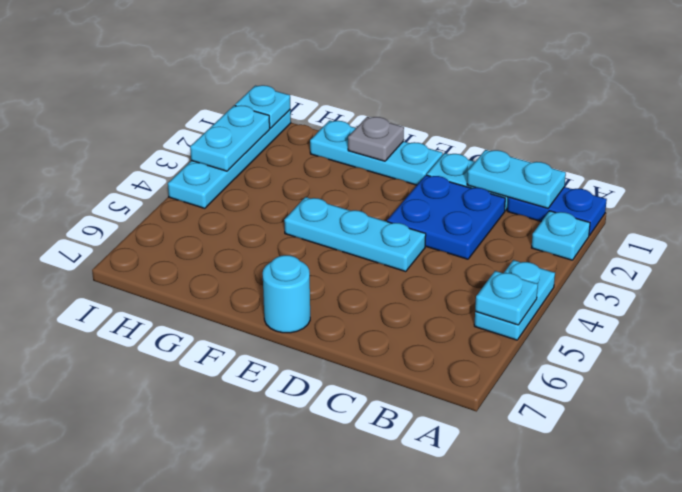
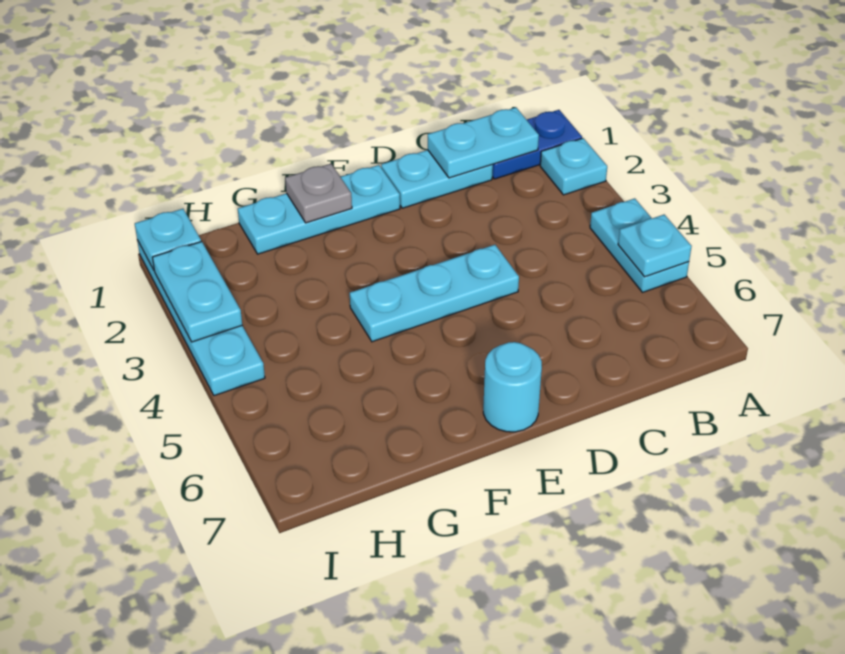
blue 2x2 plate [387,175,505,259] -> none

